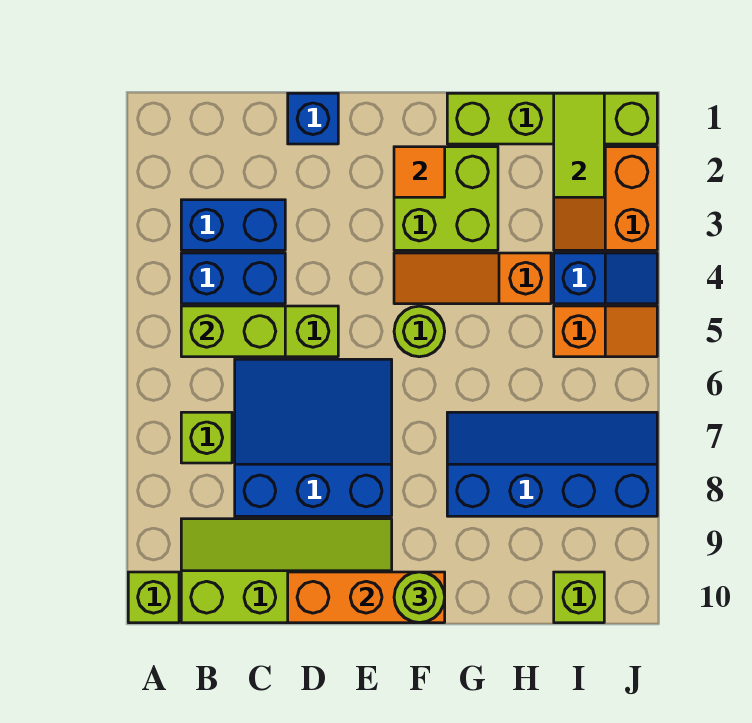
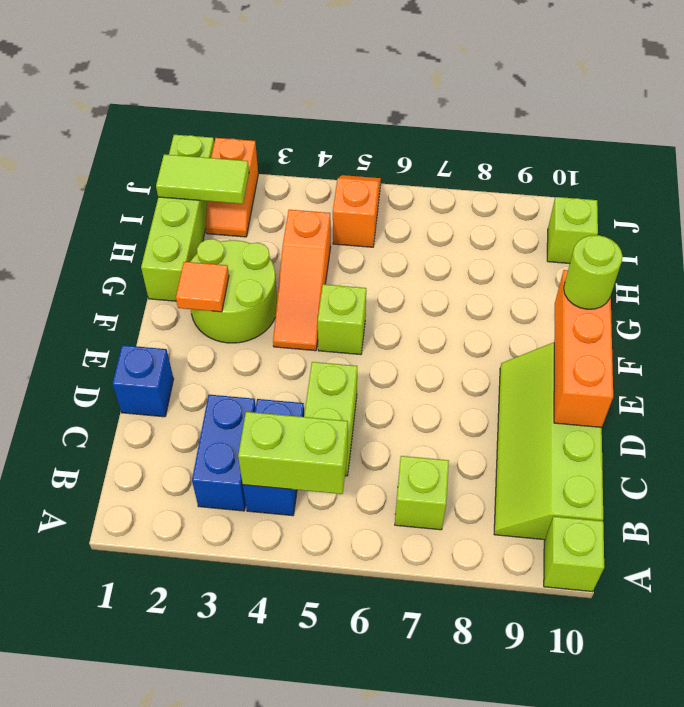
lime 1x2 brick [181,306,285,357] -> lime 1x2 brick turned to [238,412,348,494]
blue 3x3 slope [235,359,392,516] -> none
lime 2x2 brick [394,147,498,250] -> lime 2x2 round brick [190,239,277,343]
lime 1x1 round brick [394,306,445,357] -> lime 1x1 brick [318,284,366,355]
blue 2x4 slope [447,412,657,516] -> none
orange 2x2 slope [554,147,657,250] -> orange 1x2 slope [206,138,258,237]
blue 1x2 slope [554,253,657,304] -> none

